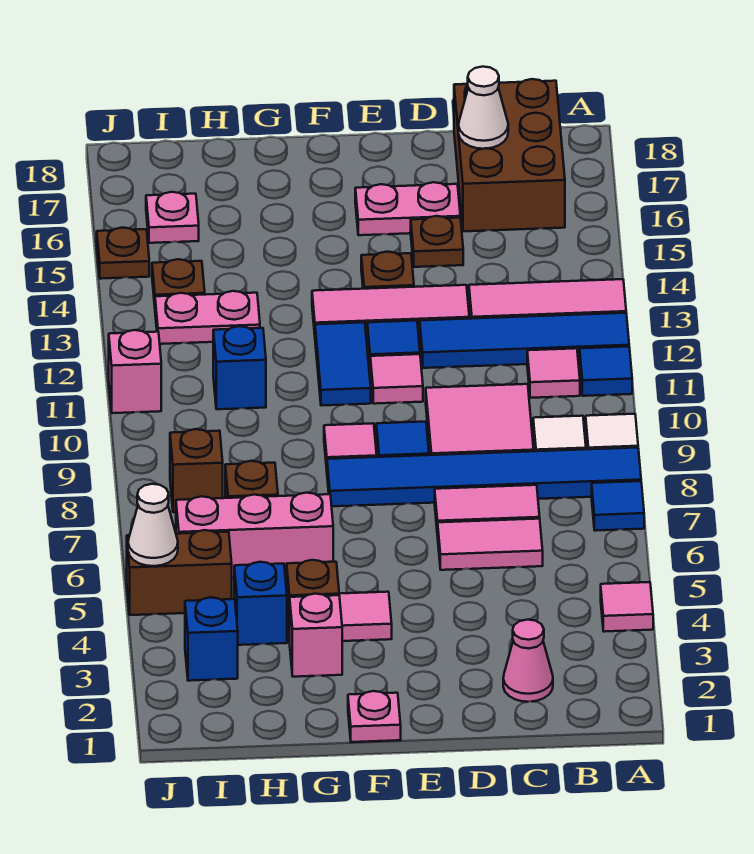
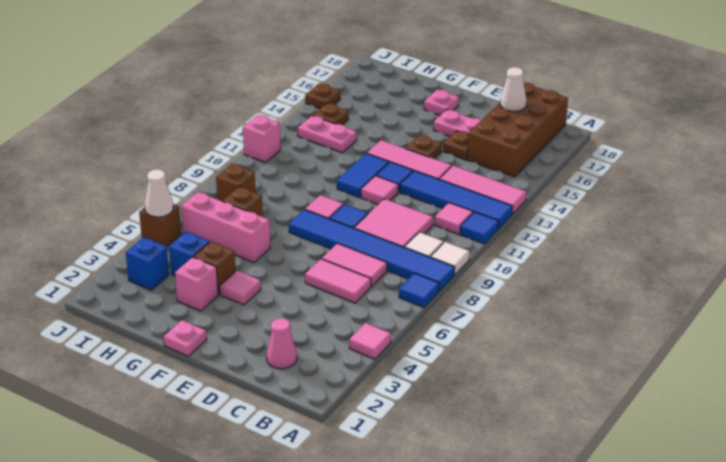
brown 2x3 brick [454,79,565,231] -> brown 2x4 brick [467,83,568,177]
blue 1x1 brick [213,326,266,409] -> none
brown 1x2 brick [127,530,232,615] -> brown 1x1 brick [139,204,181,246]
pink 1x1 plate [146,192,199,243] -> pink 1x1 plate moved to [424,90,459,115]

